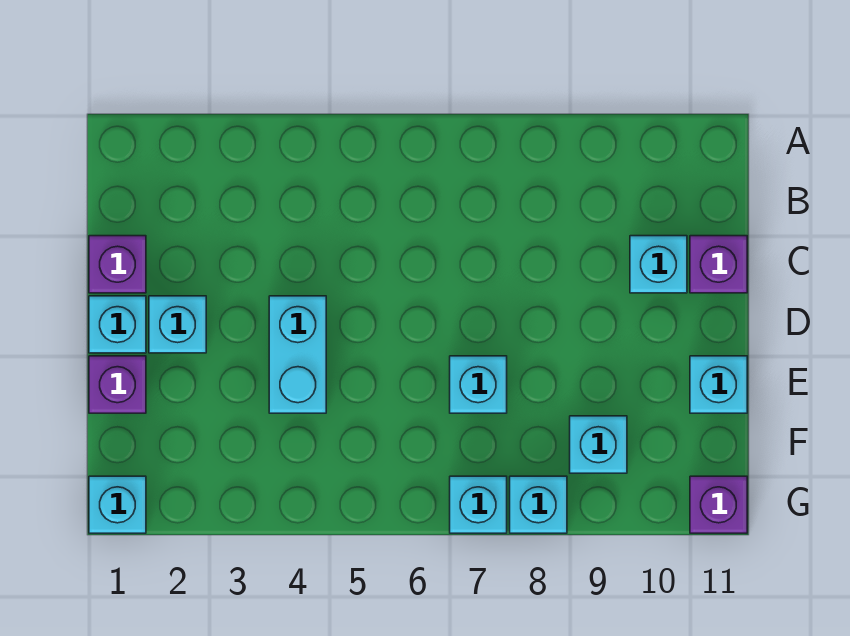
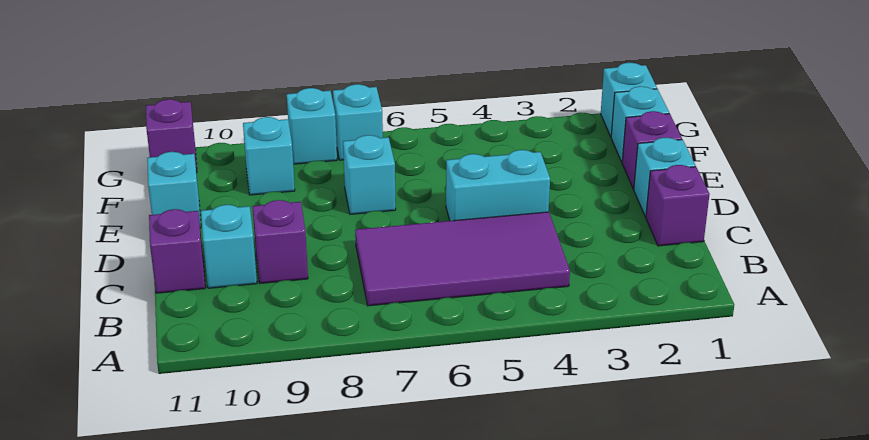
none -> purple 2x4 tile [355,212,570,306]
none -> purple 1x1 brick [252,200,308,283]
cyan 1x1 brick [149,296,206,353] -> cyan 1x1 brick moved to [611,86,669,162]
cyan 1x2 brick [269,296,326,413] -> cyan 1x2 brick turned to [446,150,550,221]

